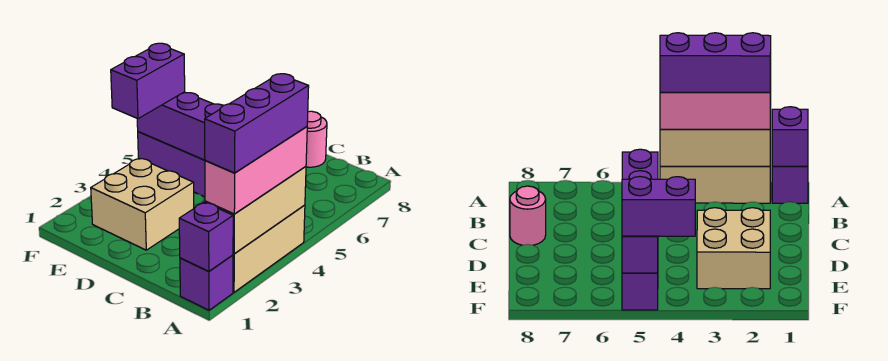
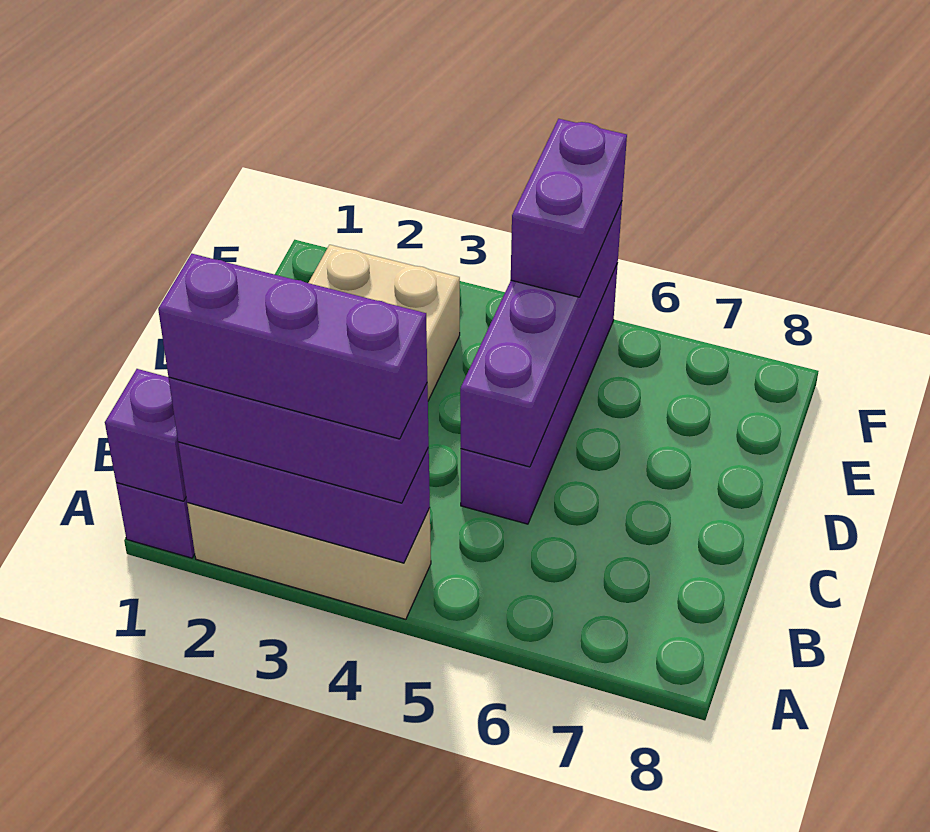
tan 1x3 brick [205,166,306,254] -> purple 1x3 brick [178,442,430,563]
pink 1x3 brick [205,127,307,214] -> purple 1x3 brick [169,377,429,503]
pink 1x1 round brick [306,111,327,167] -> none
purple 1x2 brick [111,43,185,119] -> purple 1x2 brick turned to [511,119,627,297]

